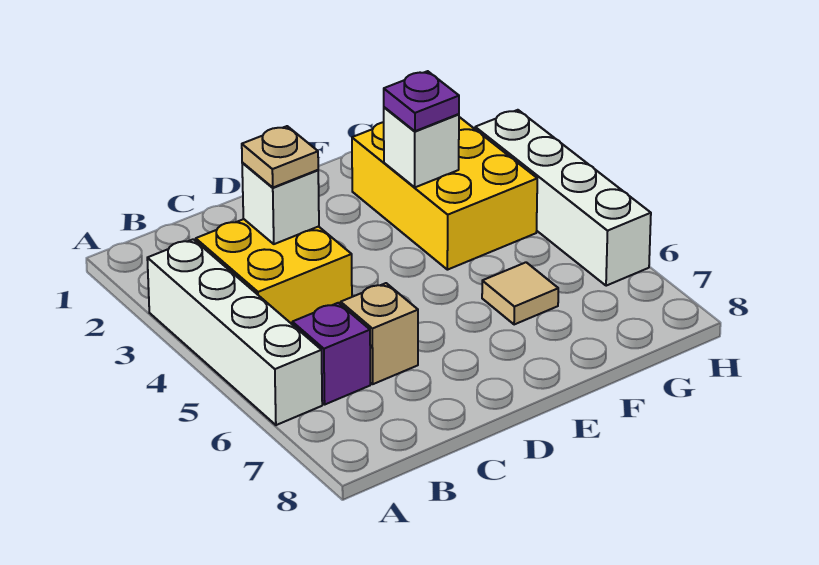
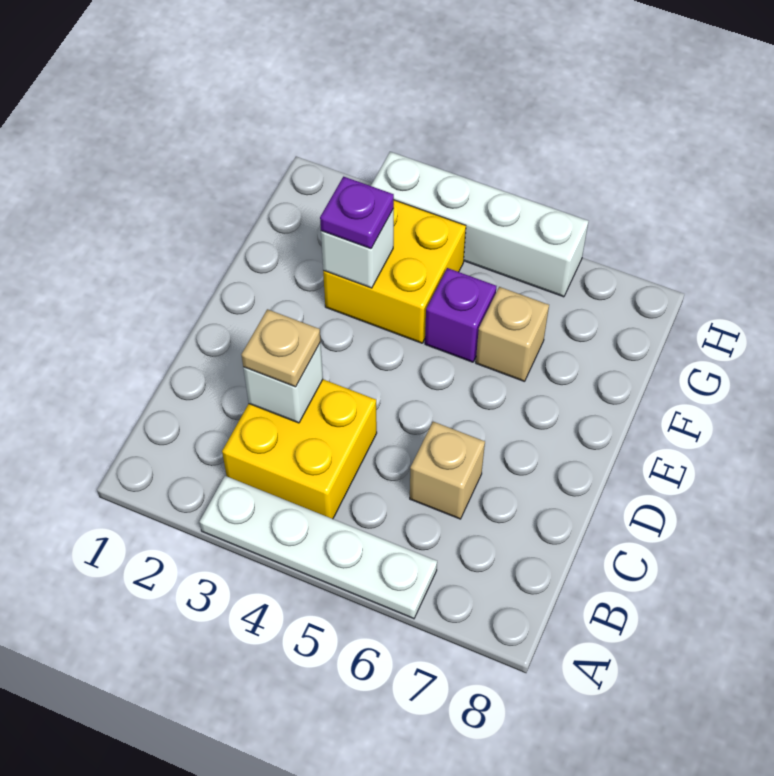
white 1x4 brick [147,239,322,425] -> white 1x4 plate [200,476,437,619]
purple 1x1 brick [292,303,370,404] -> purple 1x1 brick moved to [425,268,496,362]
yellow 2x3 brick [352,117,537,270] -> yellow 2x2 brick [323,200,466,343]
tan 1x1 tile [482,262,558,325] -> tan 1x1 brick [476,287,549,382]

